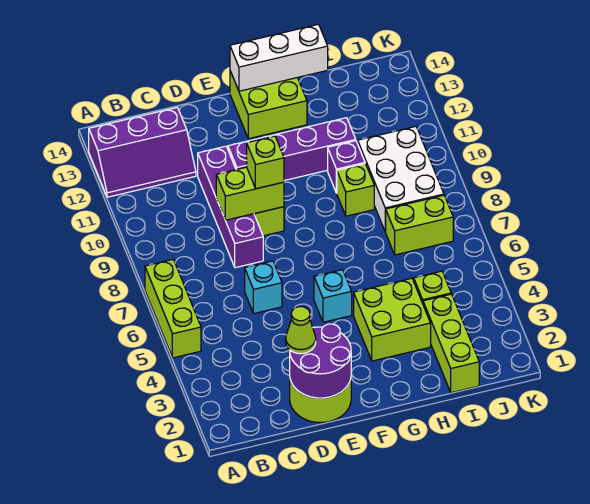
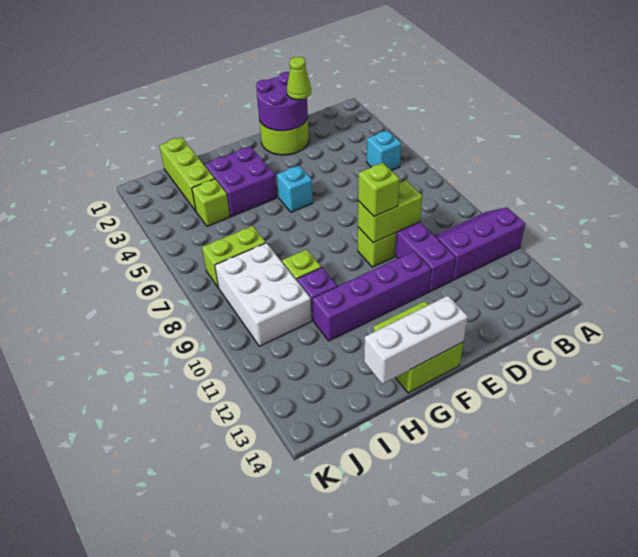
lime 1x3 brick [145,260,201,358] -> none
purple 2x3 slope [89,107,196,197] -> purple 2x3 slope moved to [435,207,525,280]
cyan 1x1 brick [245,261,282,313] -> cyan 1x1 brick moved to [367,130,401,171]
lime 2x2 brick [354,278,431,361] -> purple 2x2 brick [205,147,277,217]

